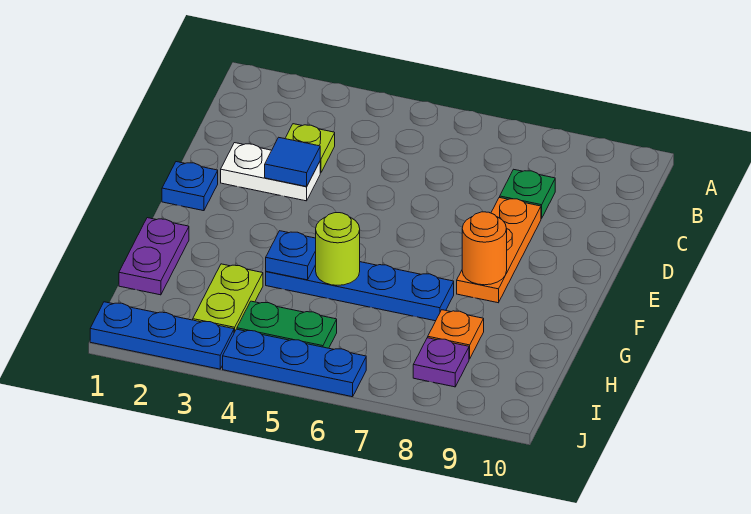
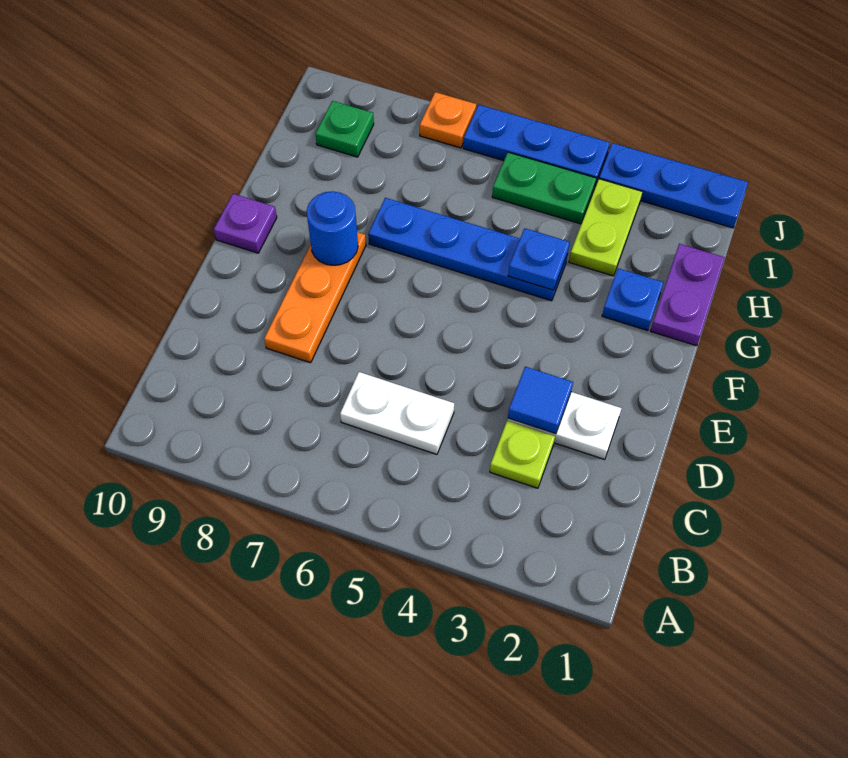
none -> white 1x2 plate [340,372,454,454]
green 1x1 plate [500,169,555,219] -> green 1x1 plate moved to [315,101,374,157]
blue 1x1 plate [162,162,218,211] -> blue 1x1 plate moved to [602,268,664,331]
orange 1x1 round brick [462,212,507,285] -> blue 1x1 round brick [307,191,358,265]
lime 1x1 round brick [316,213,360,285] -> none
orange 1x1 plate [428,310,484,359] -> orange 1x1 plate moved to [420,92,476,148]
purple 1x1 plate [413,338,469,387] -> purple 1x1 plate moved to [214,194,277,253]

